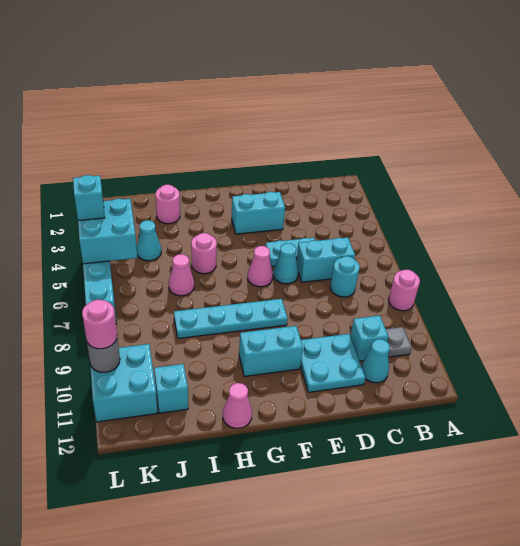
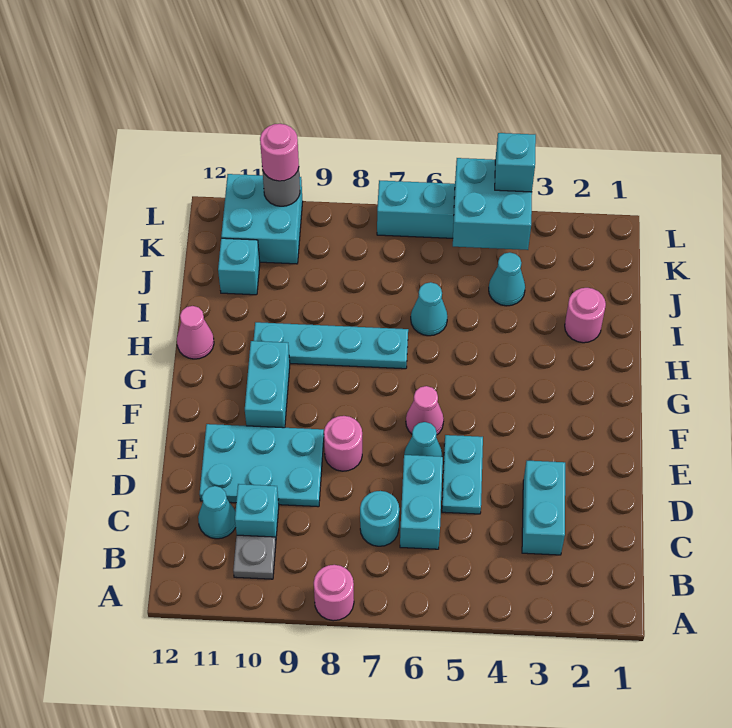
cyan 2x2 plate [300,334,365,392] -> cyan 2x3 plate [200,424,324,507]
cyan 1x2 brick [232,192,285,234] -> cyan 1x2 brick moved to [522,461,565,555]
cyan 1x4 plate [174,299,288,339] -> cyan 1x4 plate turned to [254,322,408,369]
pink 1x1 round brick [191,233,217,274] -> pink 1x1 round brick moved to [324,416,362,471]
pink 1x1 cone [169,254,194,296] -> cyan 1x1 cone [411,282,447,336]

